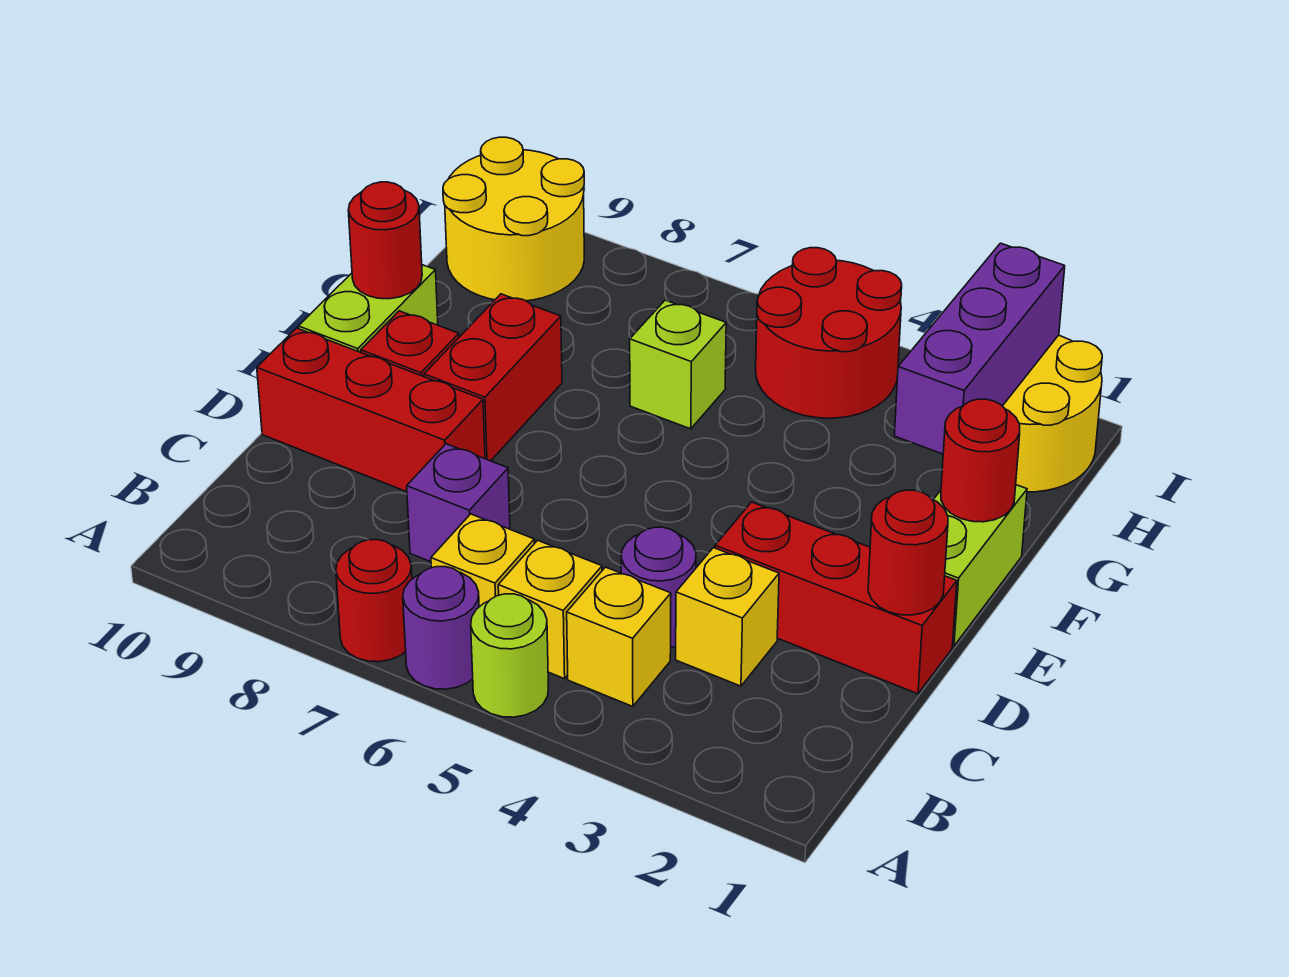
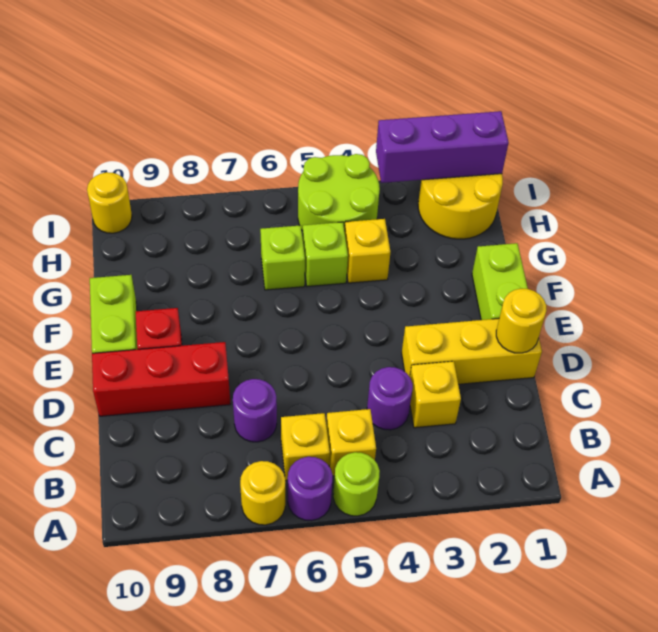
red 1x1 round brick [336,540,412,662] -> yellow 1x1 round brick [240,461,285,525]
yellow 1x1 brick [567,567,671,707] -> yellow 1x1 brick moved to [344,219,390,283]
purple 1x1 brick [407,444,510,562] -> purple 1x1 round brick [233,379,277,442]
red 1x3 brick [715,502,957,694] -> yellow 1x3 brick [402,319,542,384]
red 1x1 round brick [868,490,948,615] -> yellow 1x1 round brick [496,289,547,353]
red 1x2 brick [424,294,562,461] -> none
red 1x1 round brick [941,399,1020,522] -> none
red 1x1 round brick [348,182,422,299] -> none
purple 1x3 brick [894,243,1065,454] -> purple 1x3 brick turned to [376,111,509,183]
none -> lime 1x1 brick [303,222,348,287]
red 2x2 round brick [756,248,902,418] -> lime 2x2 round brick [298,154,380,231]
yellow 2x2 round brick [443,137,584,301] -> yellow 1x1 round brick [87,172,132,233]

